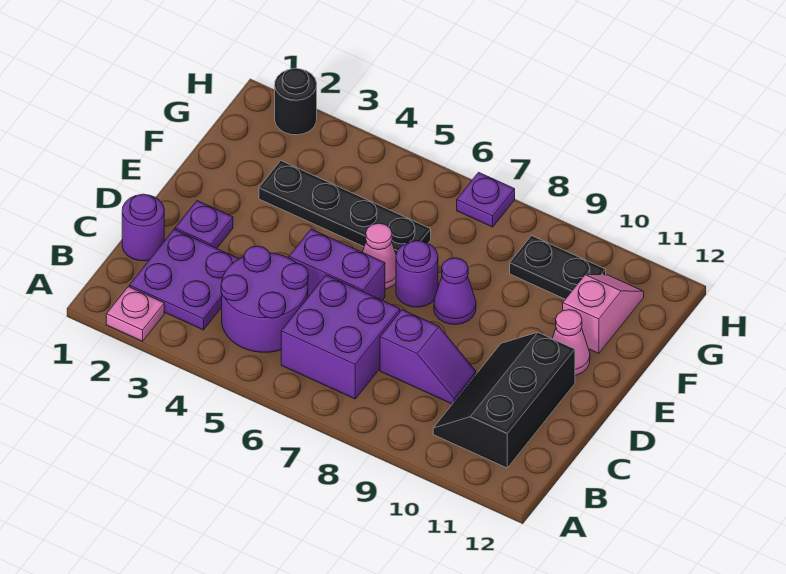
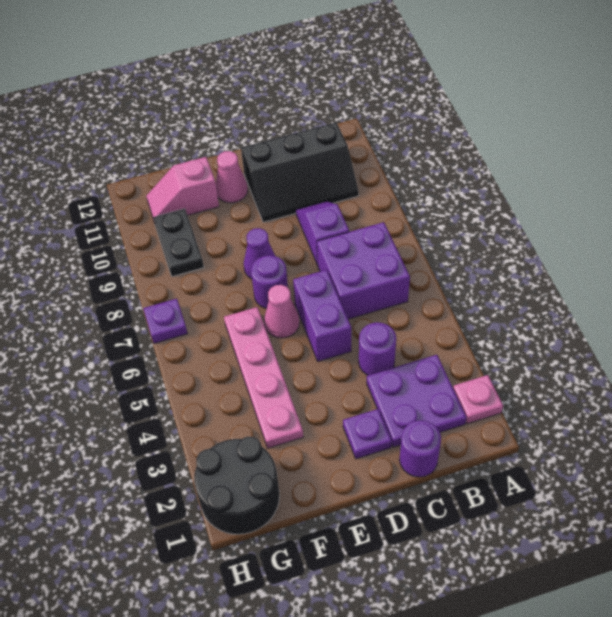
purple 2x2 round brick [221,246,308,352] -> purple 1x1 round brick [359,322,396,375]
black 1x4 plate [259,161,431,253] -> pink 1x4 plate [224,307,303,448]
black 1x1 round brick [275,68,317,135] -> black 2x2 round brick [194,437,280,534]

